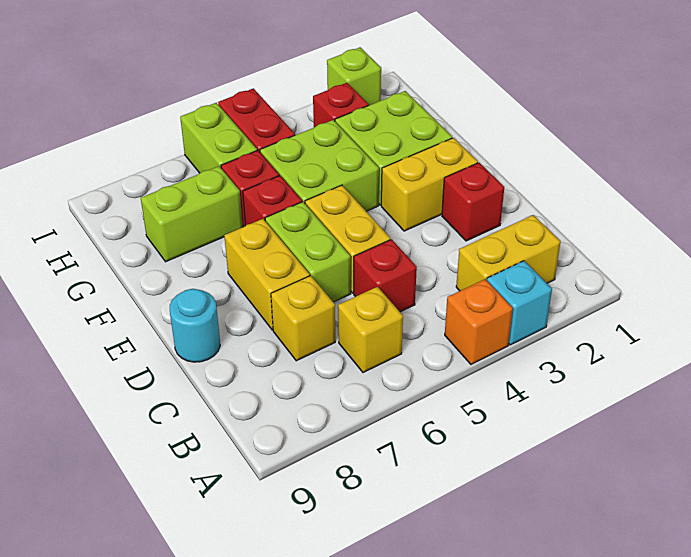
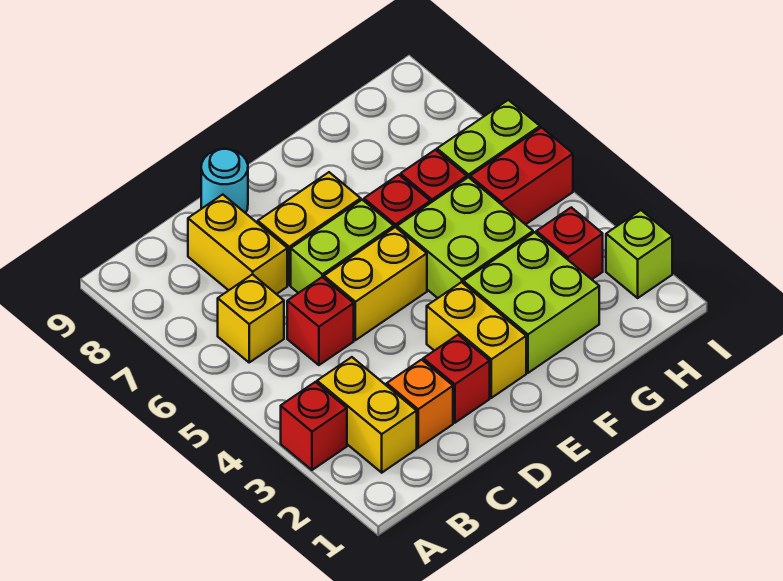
cyan 1x1 brick [487,261,552,345] -> red 1x1 brick [281,382,347,470]
orange 1x1 brick [445,279,513,364] -> orange 1x1 brick moved to [387,360,453,448]
yellow 1x1 brick [271,276,335,361] -> yellow 1x2 brick [188,195,287,294]
lime 1x2 brick [141,166,243,262] -> none

